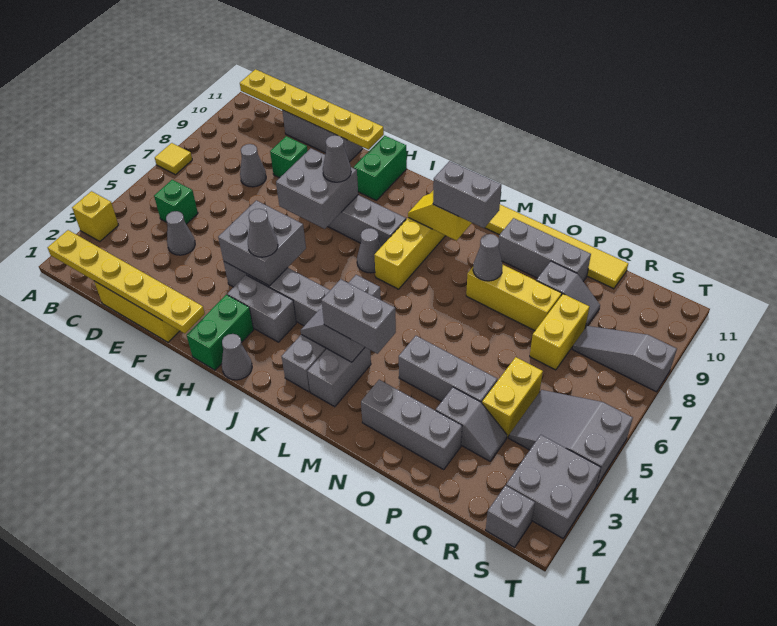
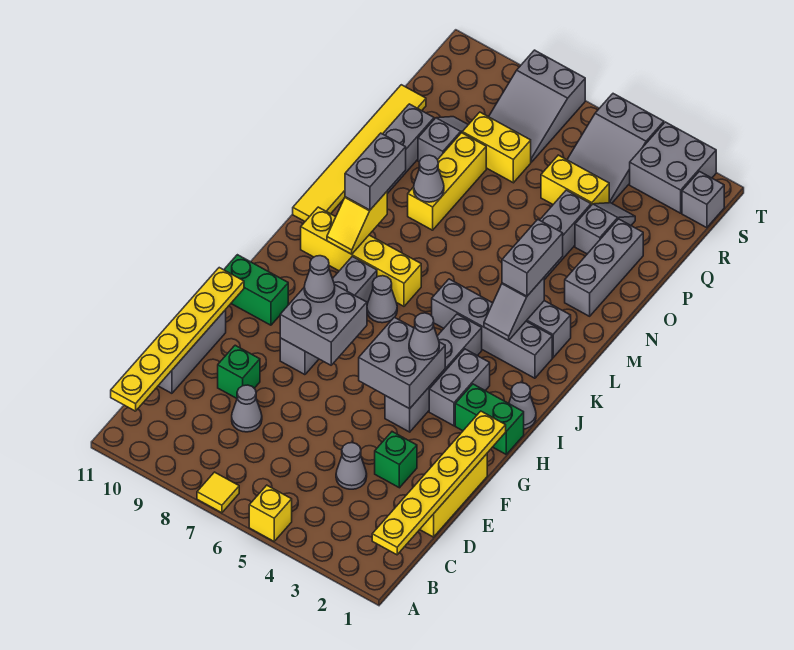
yellow 1x1 brick [72,191,118,242] -> yellow 1x1 brick moved to [249,485,292,541]
green 1x1 brick [154,180,198,224] -> green 1x1 brick moved to [375,432,417,488]
grey 1x3 slope [572,326,677,392] -> grey 2x3 slope [489,50,585,162]

